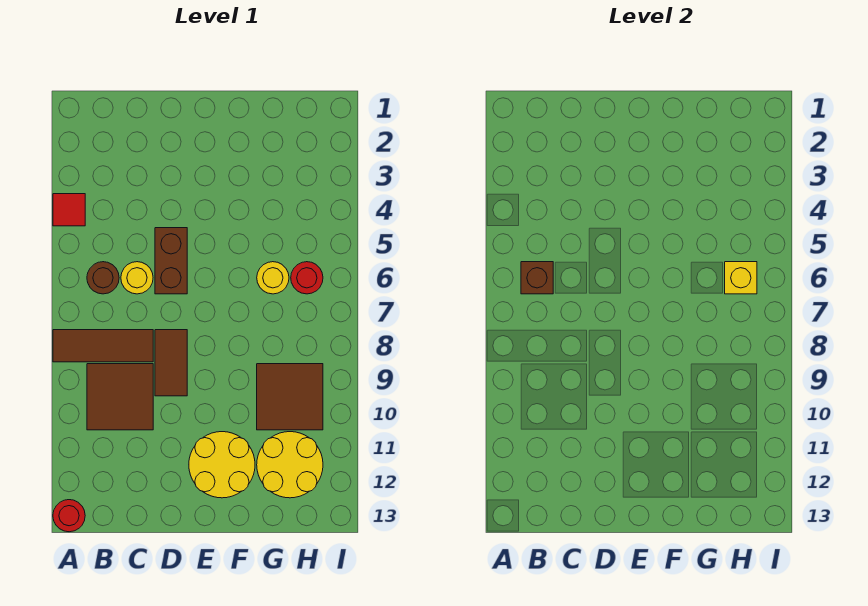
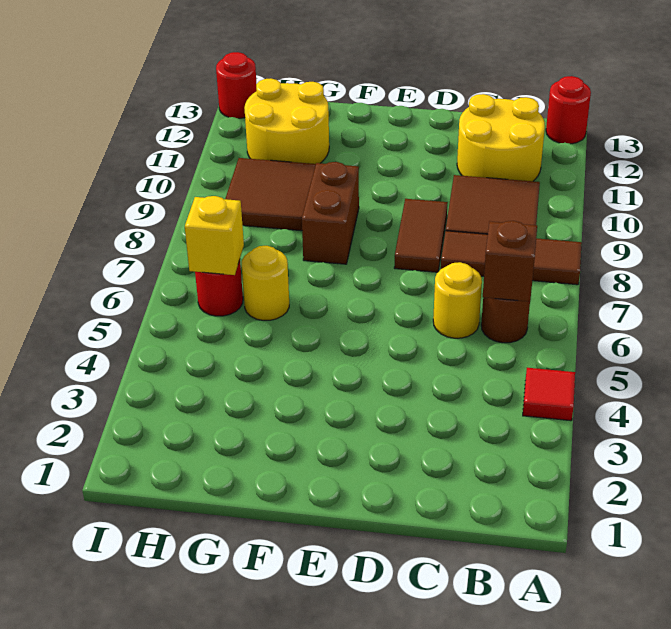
brown 1x2 brick [155,228,187,294] -> brown 1x2 brick moved to [302,162,359,264]
yellow 2x2 round brick [189,432,255,498] -> yellow 2x2 round brick moved to [457,94,545,181]
none -> red 1x1 round brick [216,52,256,118]

